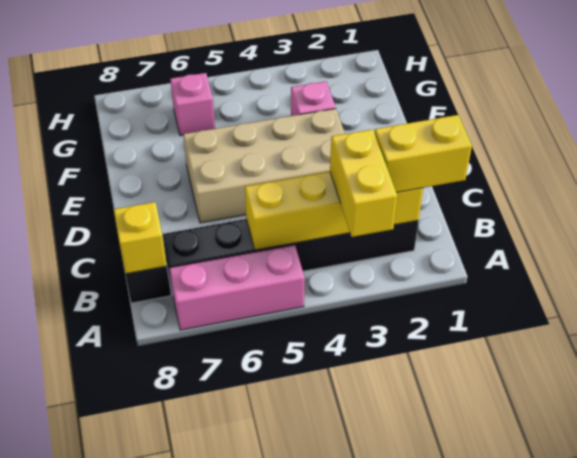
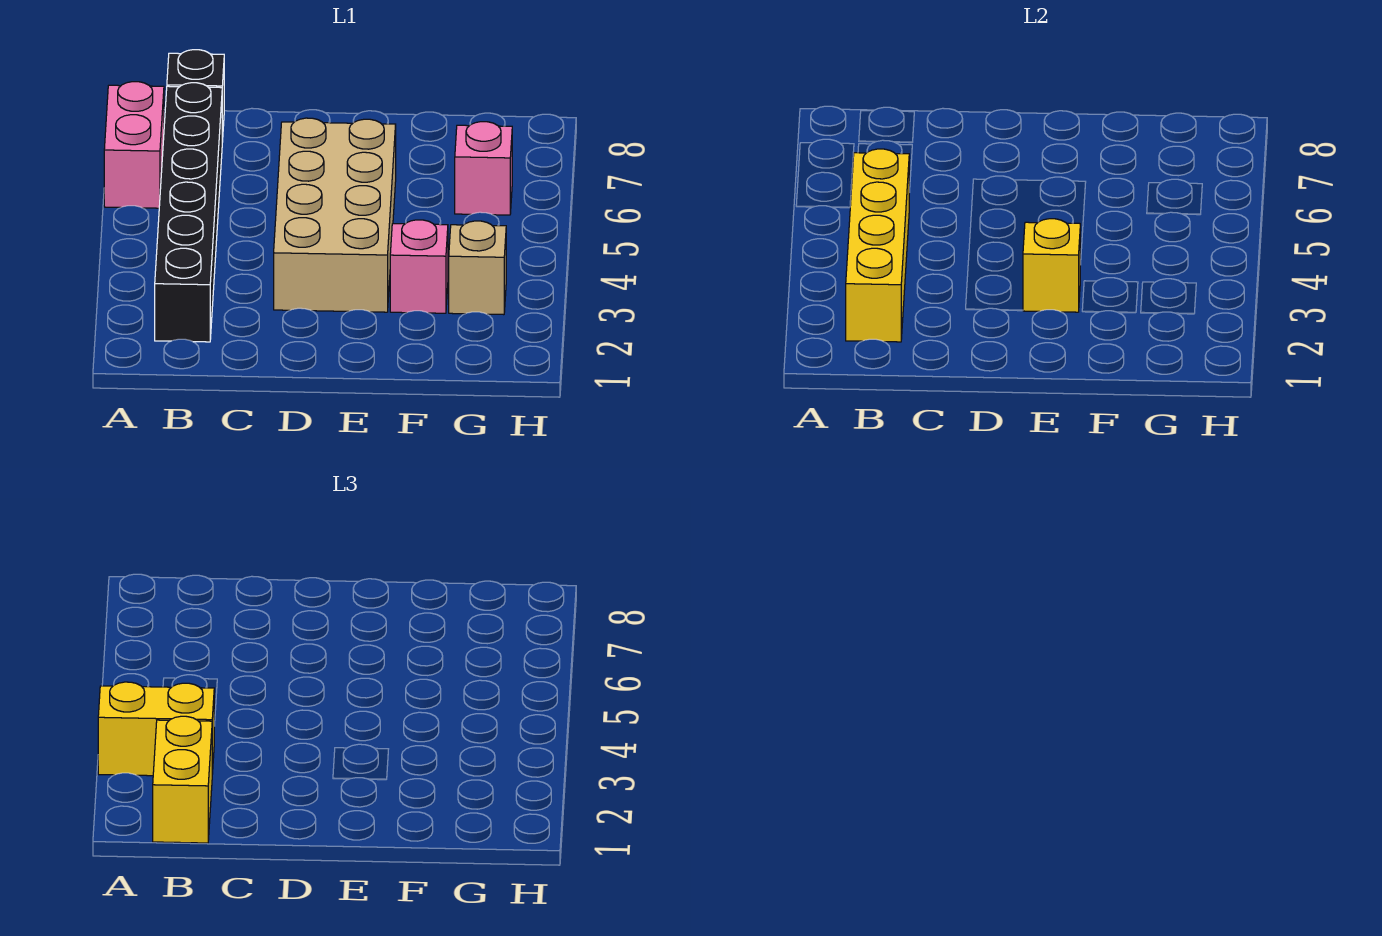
pink 1x3 brick [169,245,305,330] -> pink 1x2 brick [104,82,164,208]
yellow 1x1 brick [114,202,167,274] -> yellow 1x1 brick moved to [1023,219,1080,312]
none -> tan 1x1 brick [449,221,506,315]

